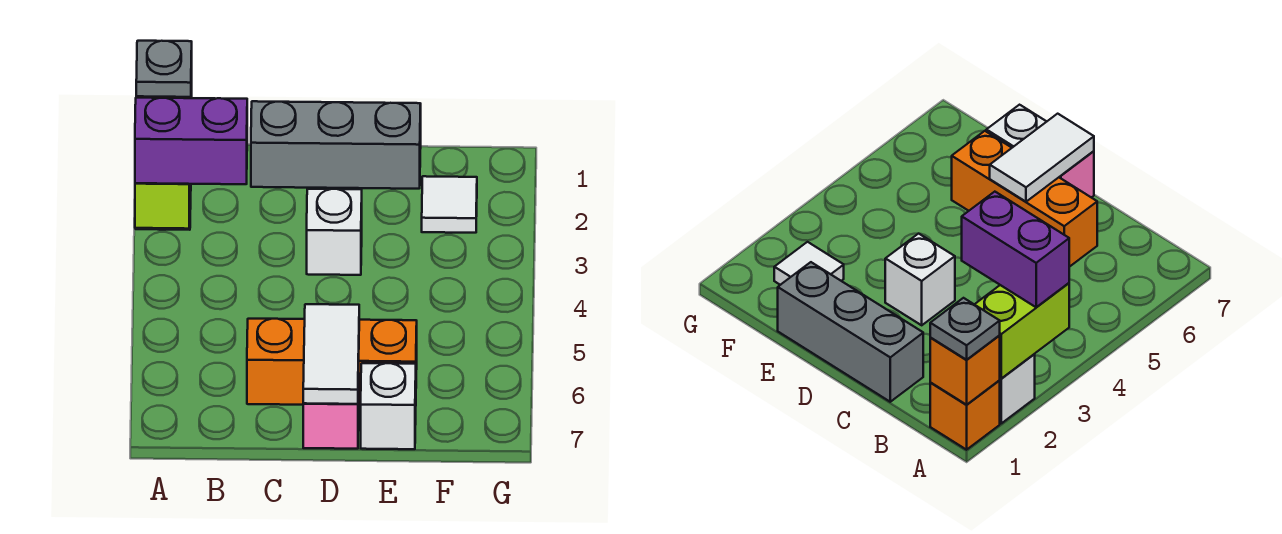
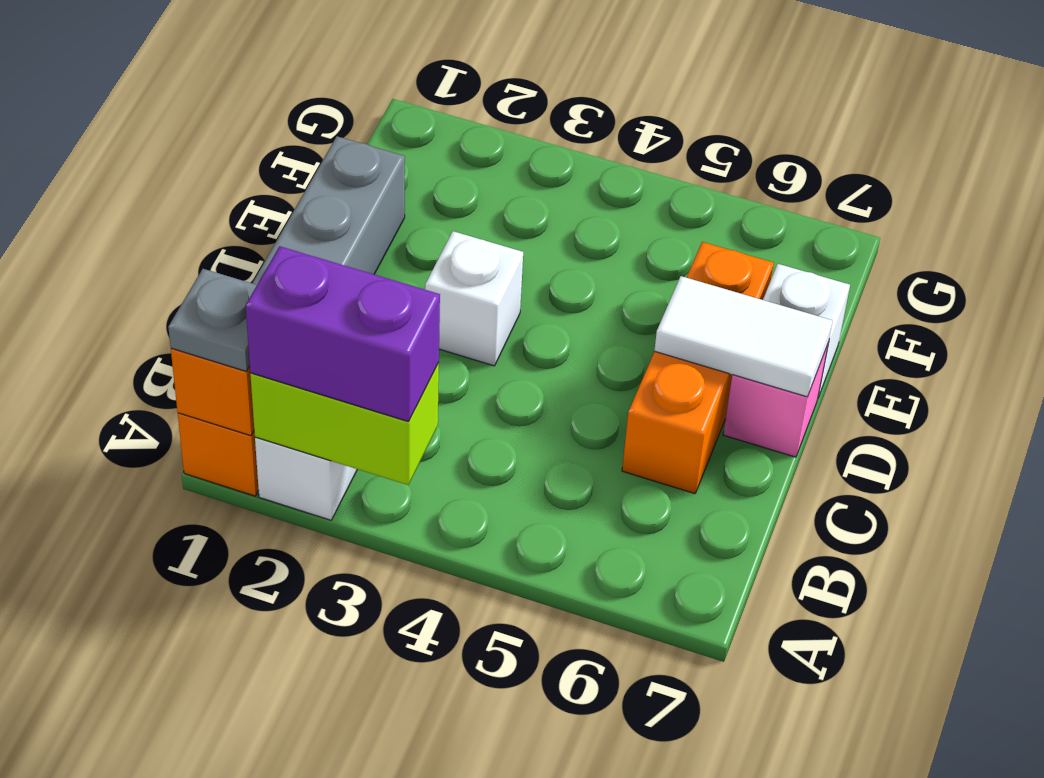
purple 1x2 brick [135,98,247,184] -> purple 1x2 brick turned to [246,246,440,422]
white 1x1 tile [422,176,477,233] -> none

